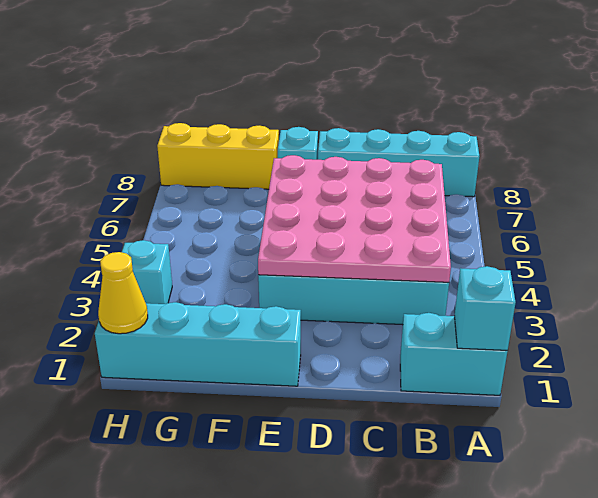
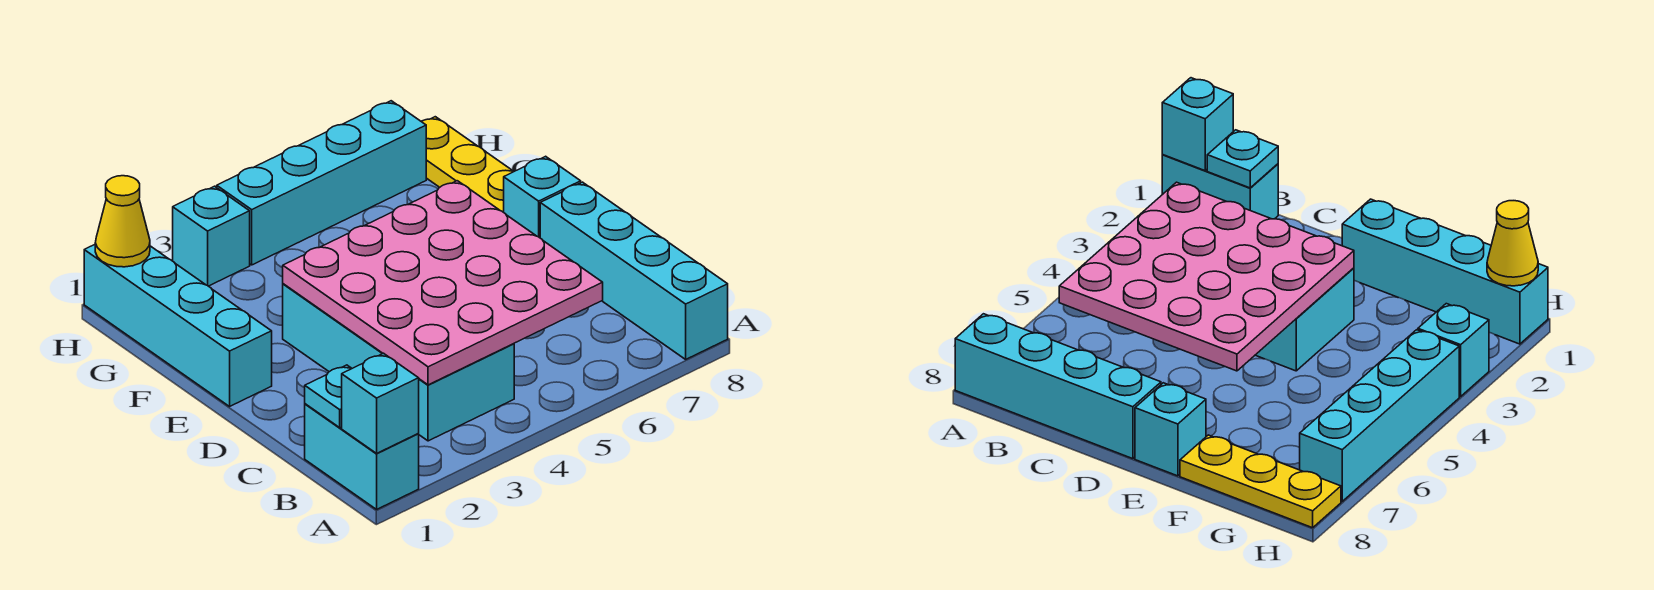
none -> cyan 1x1 plate [305,365,352,428]
yellow 1x3 brick [157,123,279,189] -> yellow 1x3 plate [421,117,514,212]
none -> cyan 1x4 brick [217,101,426,265]

